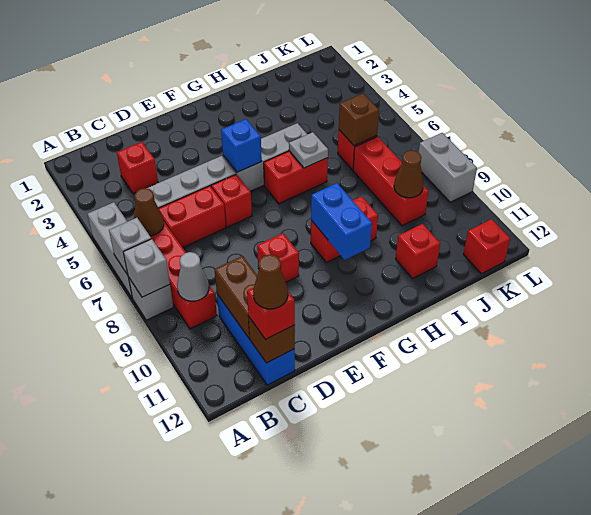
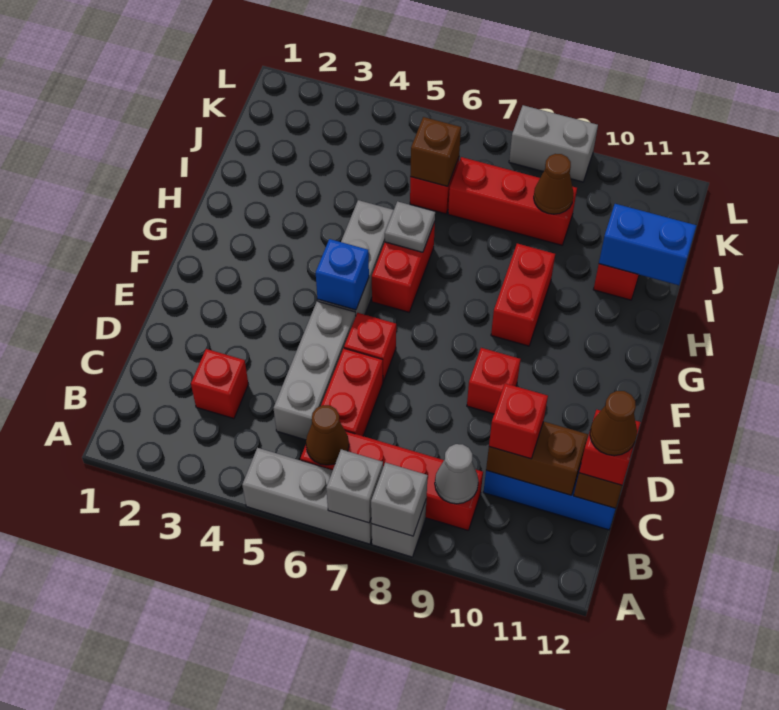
blue 1x2 brick [311,183,372,260] -> blue 1x2 brick moved to [599,204,696,285]
red 1x1 brick [463,219,510,274] -> red 1x1 brick moved to [489,383,548,459]

